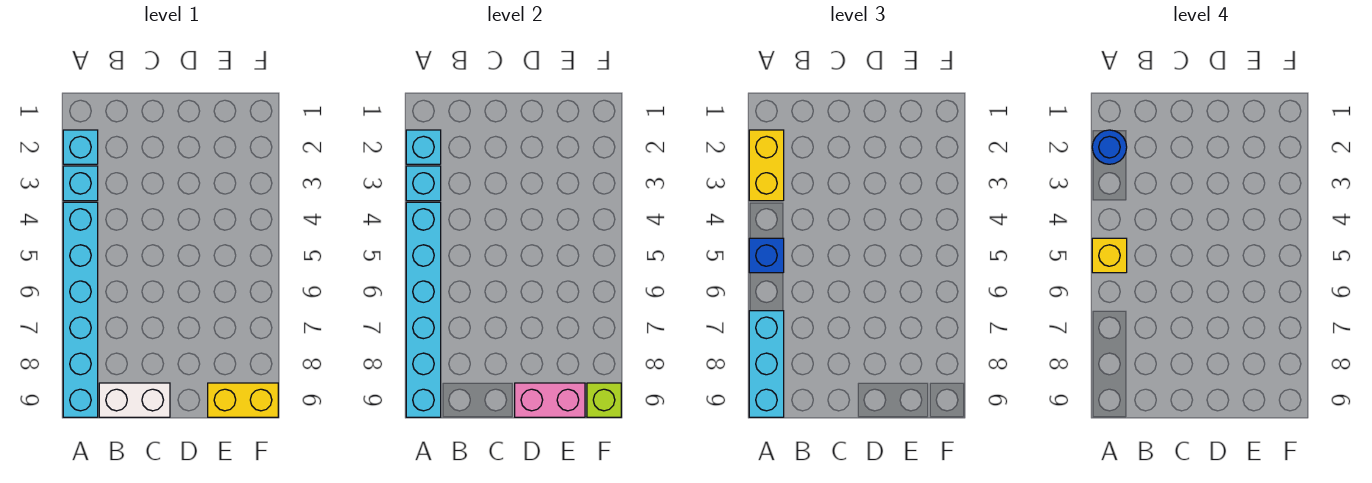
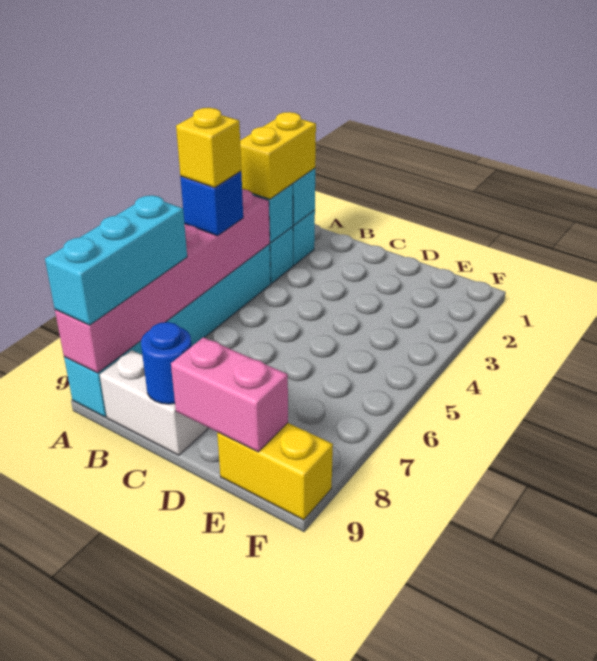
blue 1x1 round brick [1092,130,1127,164] -> blue 1x1 round brick moved to [141,322,192,404]
cyan 1x6 brick [406,202,441,417] -> pink 1x6 brick [55,189,270,373]
lime 1x1 brick [587,383,621,417] -> none

